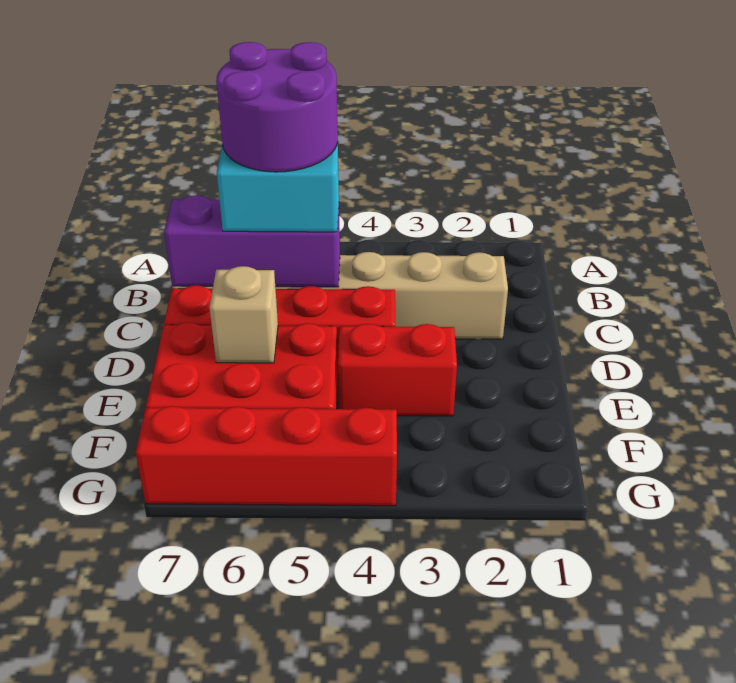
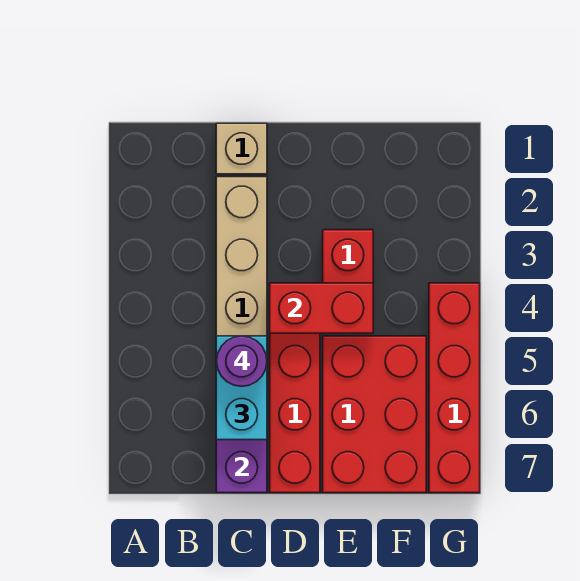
purple 2x2 round brick [216,42,338,172] -> purple 1x1 round brick [216,336,267,387]
none -> red 1x2 brick [270,283,373,333]
tan 1x1 brick [209,266,278,363] -> tan 1x1 brick moved to [216,123,267,174]

